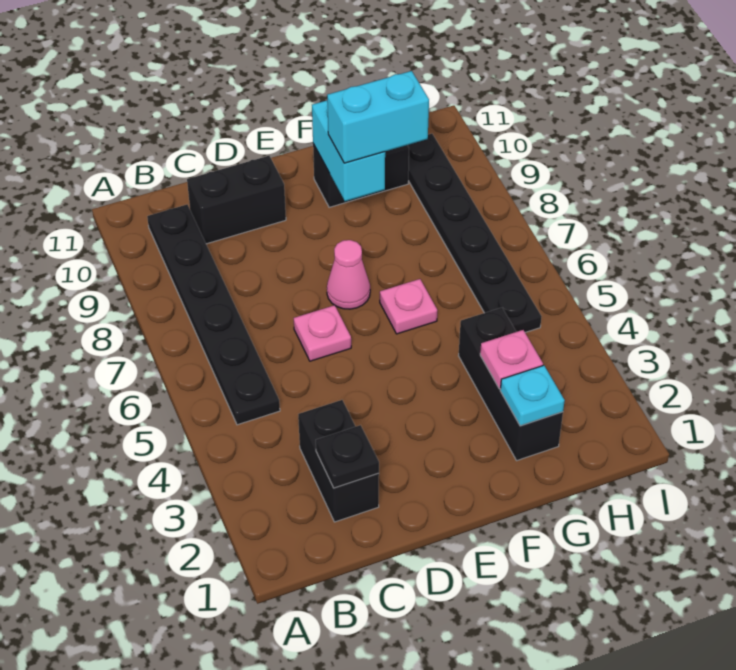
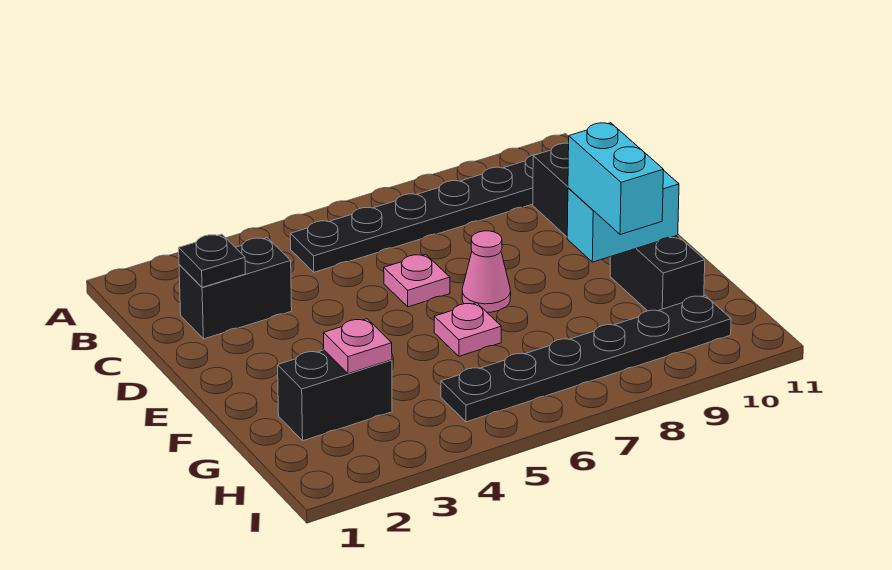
black 1x3 brick [459,308,563,460] -> black 1x2 brick [278,350,392,441]
cyan 1x1 plate [500,365,565,426] -> none

